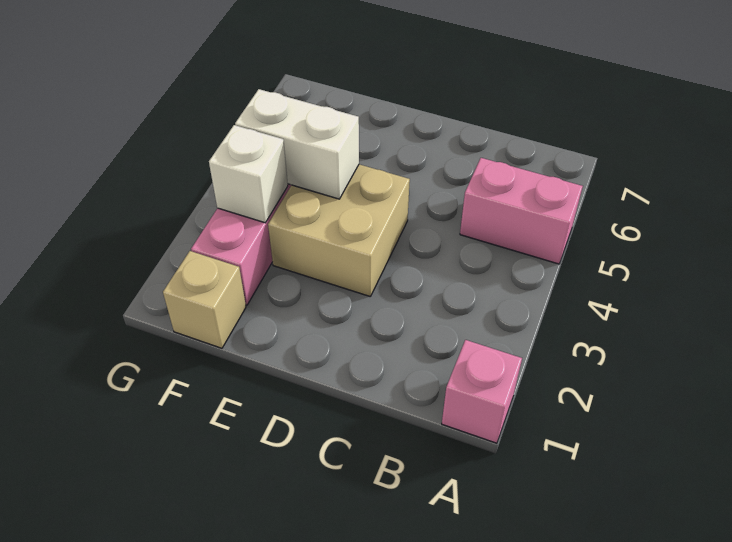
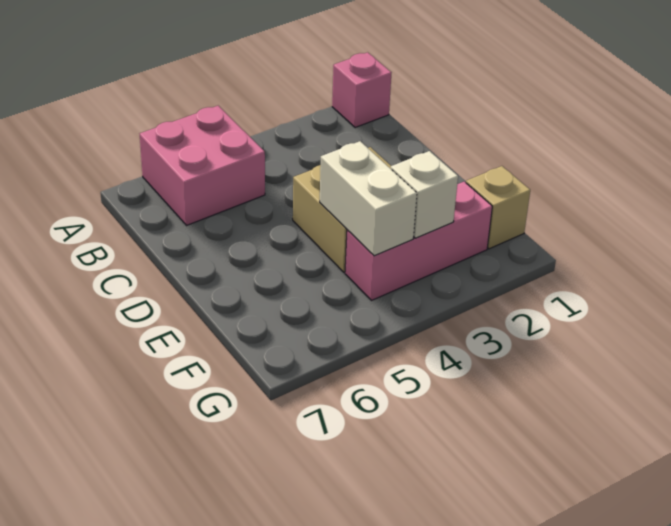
pink 1x2 brick [460,158,583,264] -> pink 2x2 brick [140,106,265,225]

